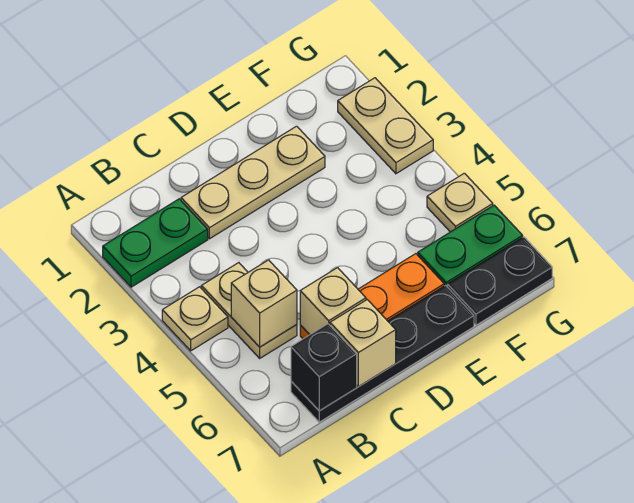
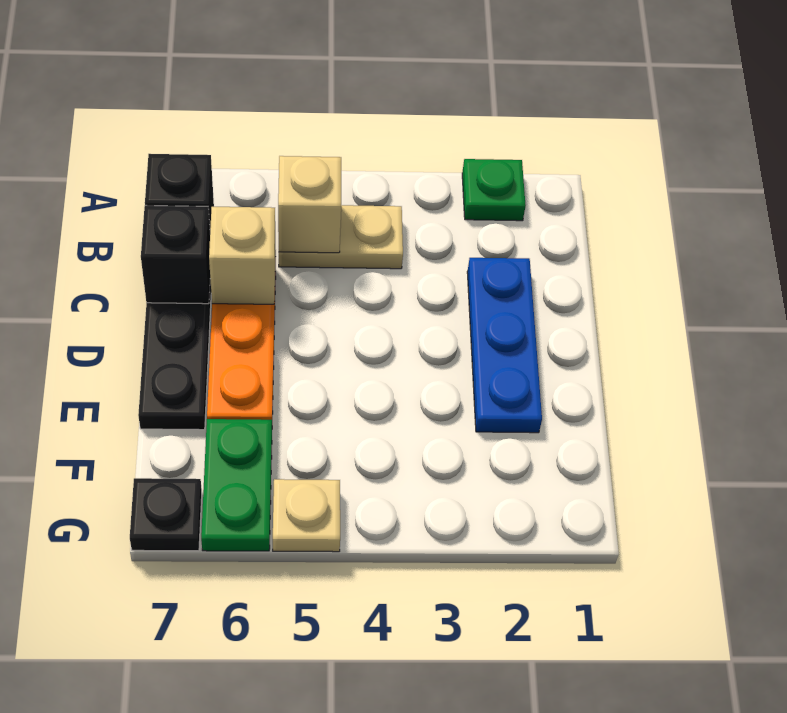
green 1x2 plate [103,199,208,287] -> green 1x1 plate [462,159,526,221]
tan 1x1 plate [162,287,228,351] -> none
tan 1x3 plate [181,126,325,239] -> blue 1x3 plate [467,258,542,433]
tan 1x1 brick [330,300,396,386] -> black 1x1 brick [141,205,210,304]
black 1x2 plate [448,237,552,325] -> black 1x1 plate [130,478,202,551]
tan 1x2 plate [338,78,433,174] -> none

